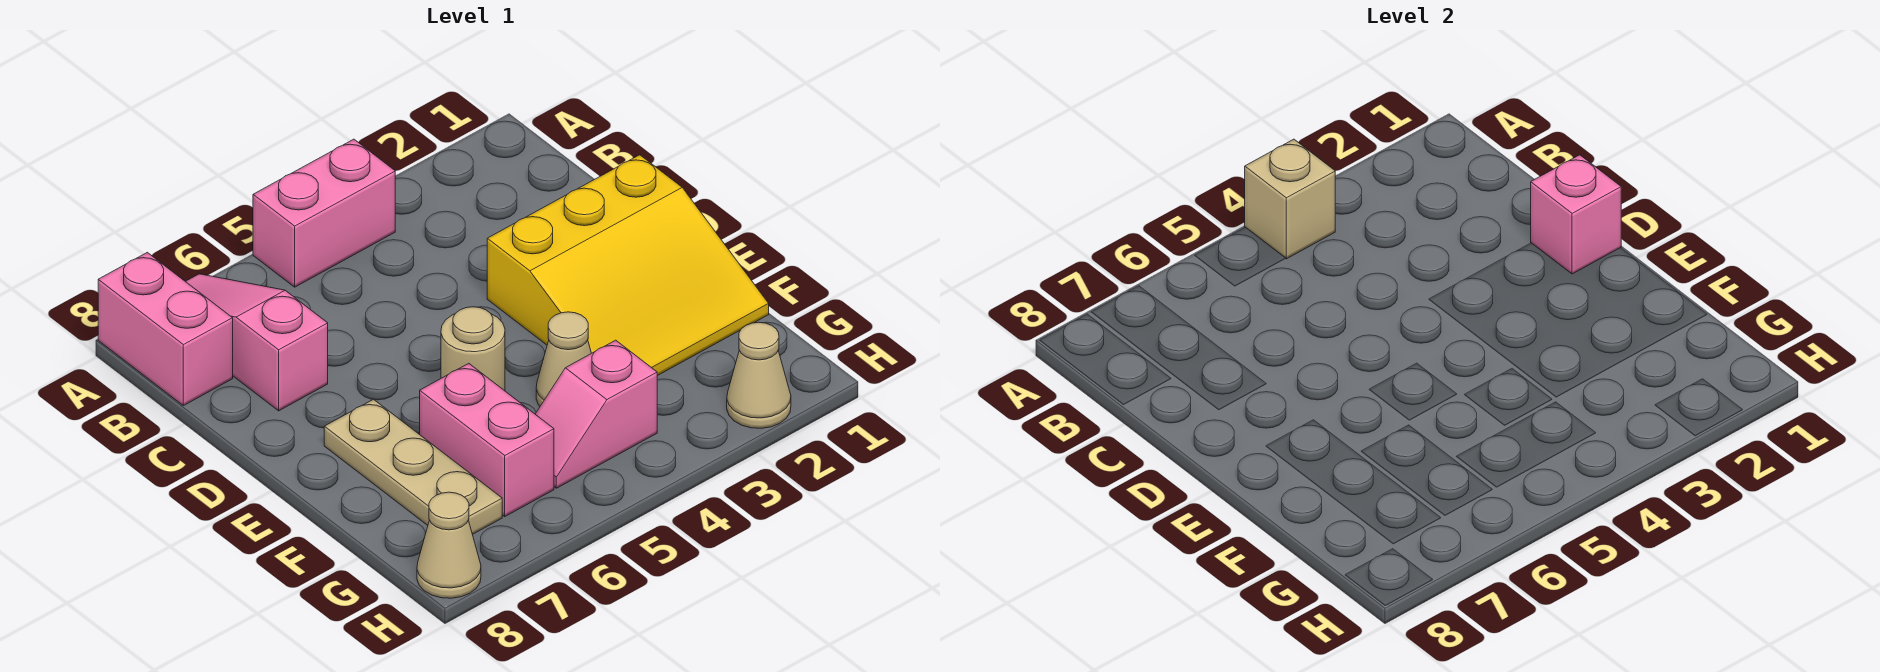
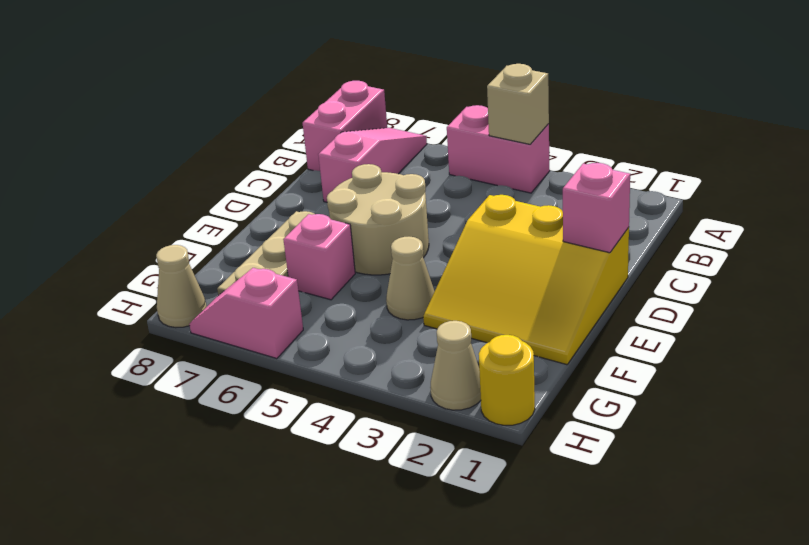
tan 1x1 round brick [441,307,505,391] -> tan 2x2 round brick [327,164,429,275]
pink 1x2 brick [420,363,554,516] -> pink 1x1 brick [283,214,355,300]
pink 1x2 slope [535,340,657,488] -> pink 1x2 slope moved to [189,268,303,359]
none -> yellow 1x1 round brick [479,335,535,425]

